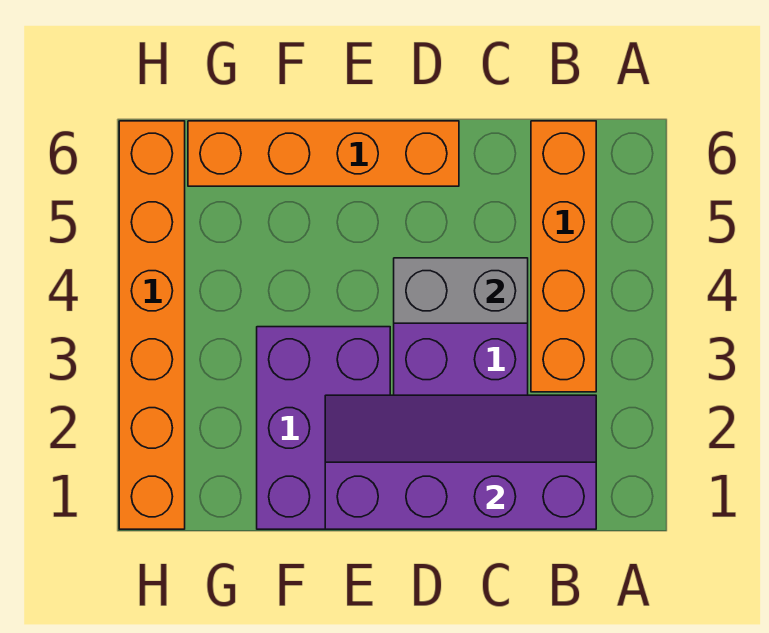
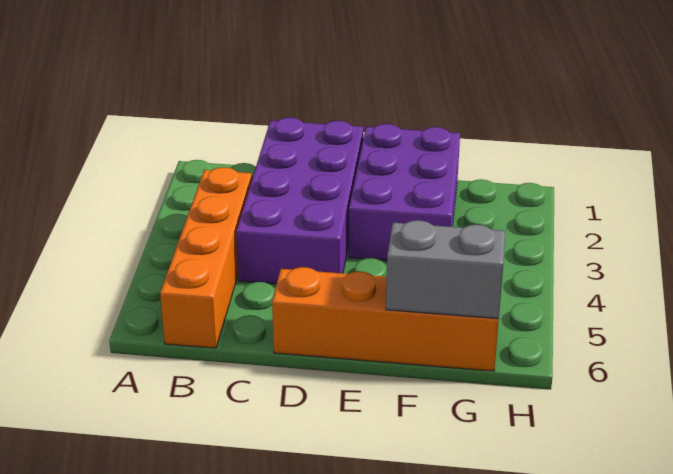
purple 2x4 slope [325,395,596,529] -> none
grey 1x2 brick [394,258,528,323] -> grey 1x2 brick moved to [386,220,505,319]
orange 1x6 brick [119,121,185,529] -> none

